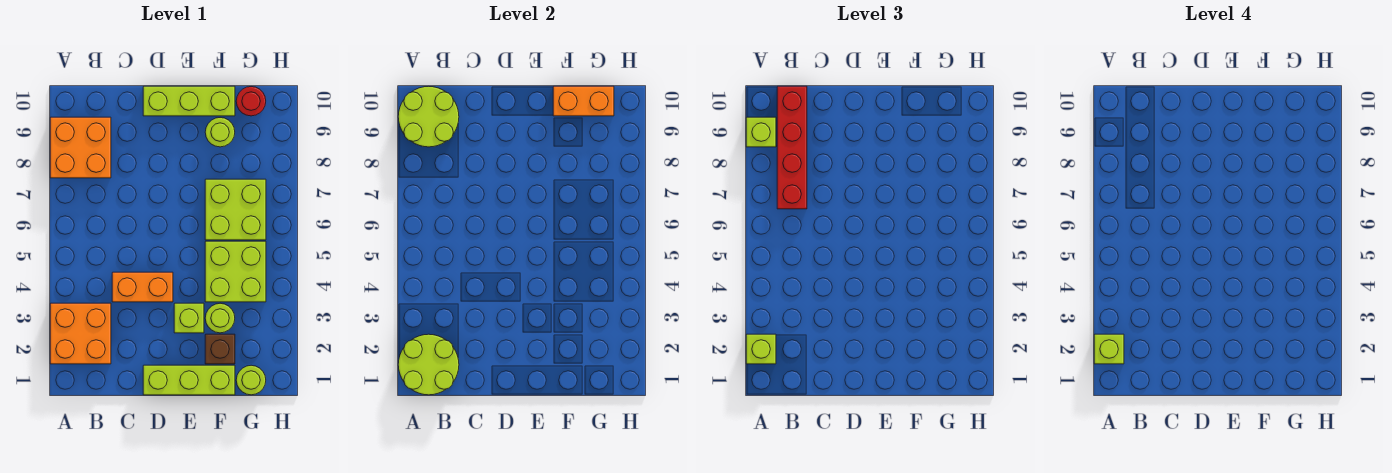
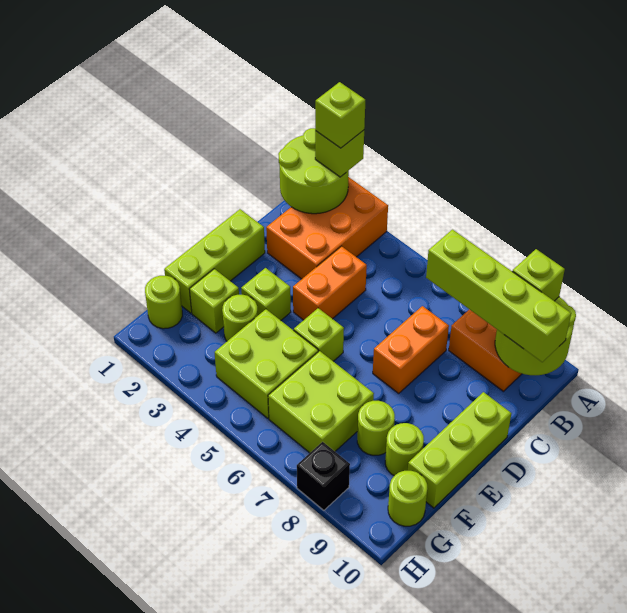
orange 2x2 brick [50,303,111,364] -> orange 2x3 brick [266,177,388,279]
red 1x4 brick [777,86,807,209] -> lime 1x4 brick [426,230,571,362]
none -> lime 1x1 brick [294,308,344,361]
brown 1x1 brick [205,334,235,364] -> lime 1x1 brick [189,269,239,333]
none -> lime 1x1 round brick [357,400,395,456]
orange 1x2 brick [553,86,614,116] -> orange 1x2 brick moved to [373,306,449,393]
red 1x1 round brick [236,87,266,116] -> lime 1x1 round brick [388,471,427,526]
none -> black 1x1 brick [297,442,350,510]

